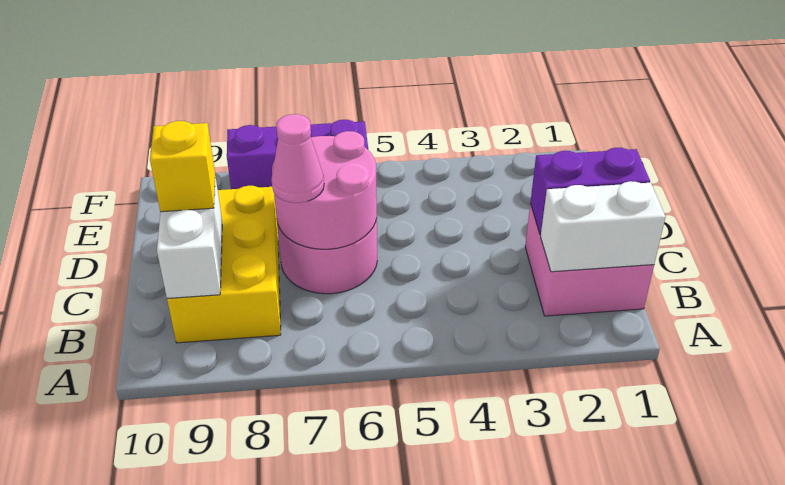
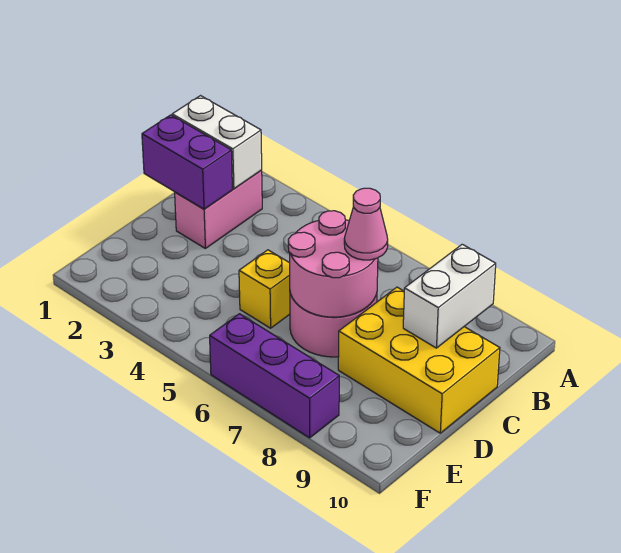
pink 2x2 brick [525,204,654,316] -> pink 1x2 brick [175,170,262,248]
yellow 2x3 brick [167,186,281,343] -> yellow 2x3 brick turned to [338,287,500,433]
yellow 1x1 brick [150,121,215,212] -> yellow 1x1 brick moved to [239,250,290,328]

